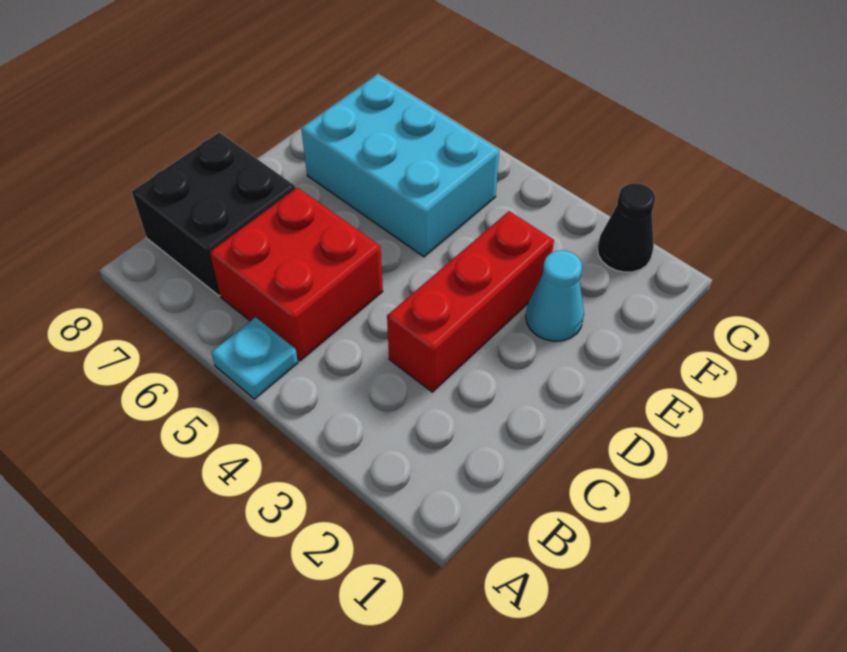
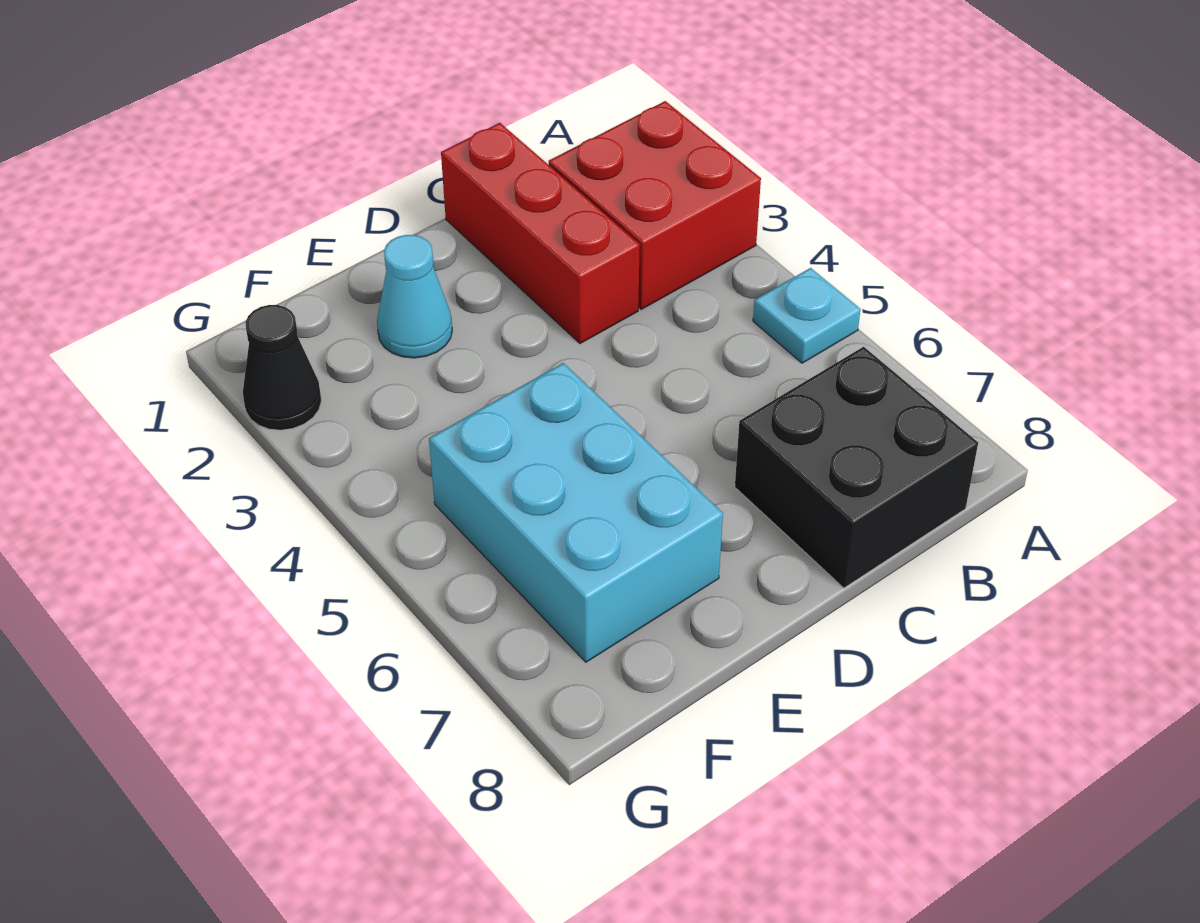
red 2x2 brick [210,187,383,361] -> red 2x2 brick moved to [549,101,761,309]
red 1x3 brick [387,211,554,392] -> red 1x3 brick turned to [441,123,640,344]

